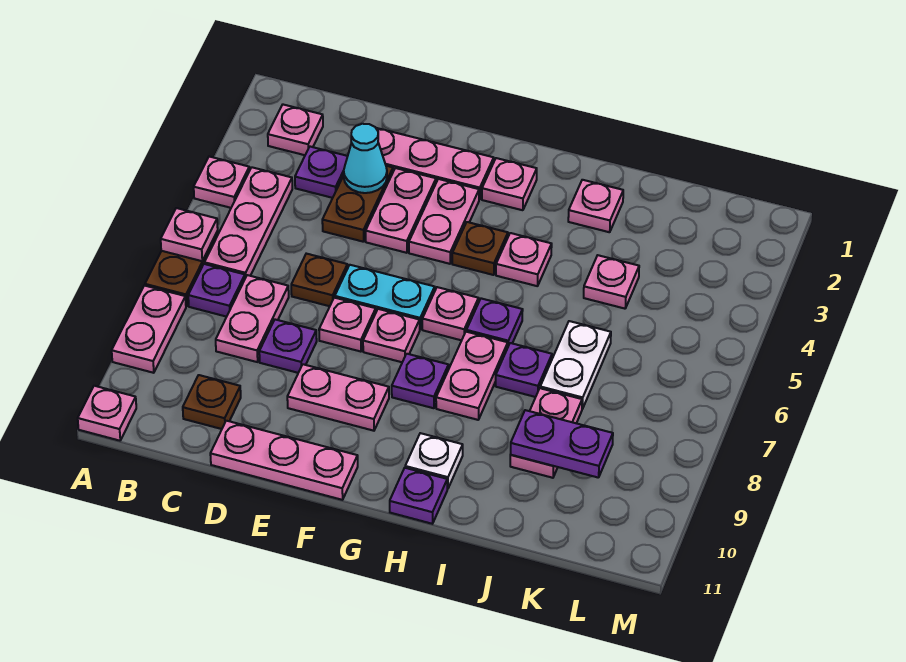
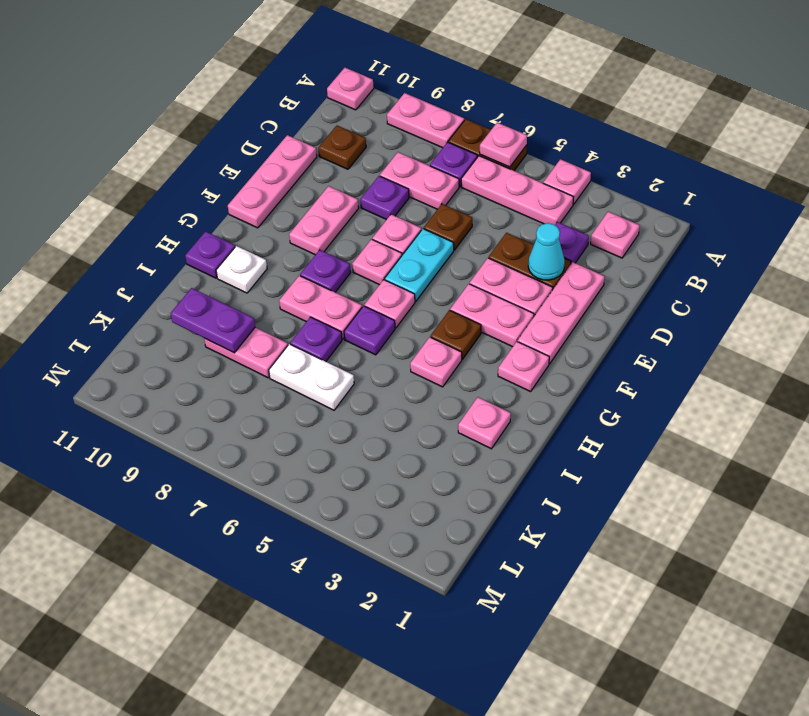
pink 1x1 plate [584,255,639,309] -> none
purple 1x2 plate [511,410,613,478] -> purple 1x2 plate turned to [171,288,255,353]

